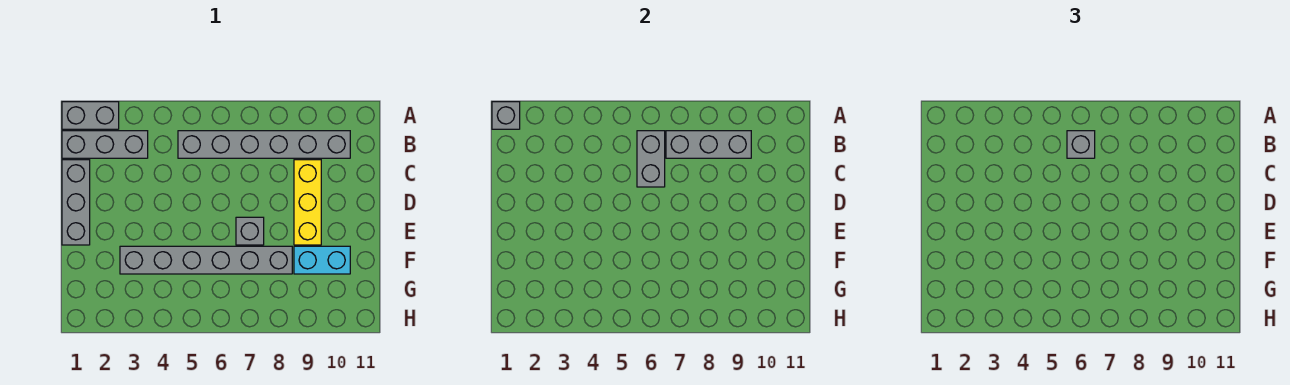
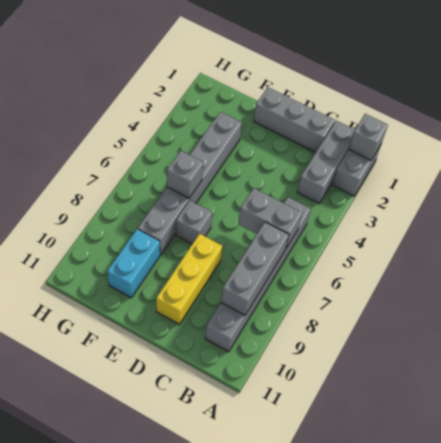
grey 1x1 brick [1067,131,1095,158] -> grey 1x1 brick moved to [167,151,203,198]
yellow 1x3 brick [294,160,321,245] -> yellow 1x3 brick turned to [156,234,223,324]

